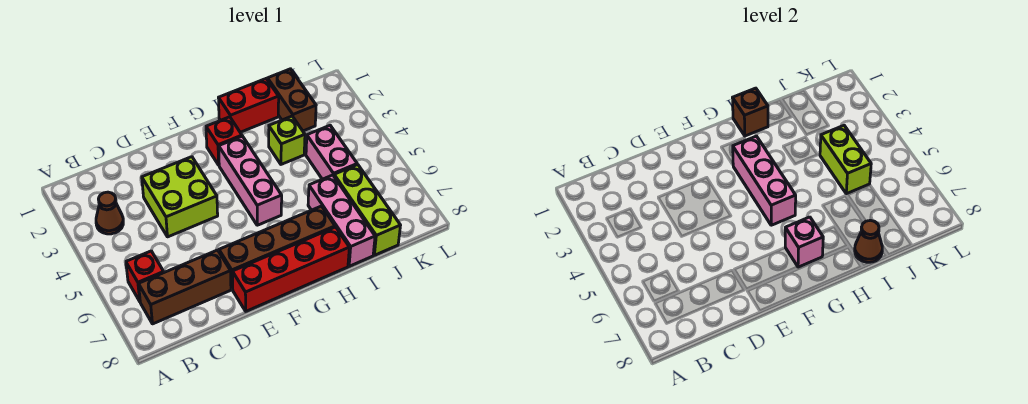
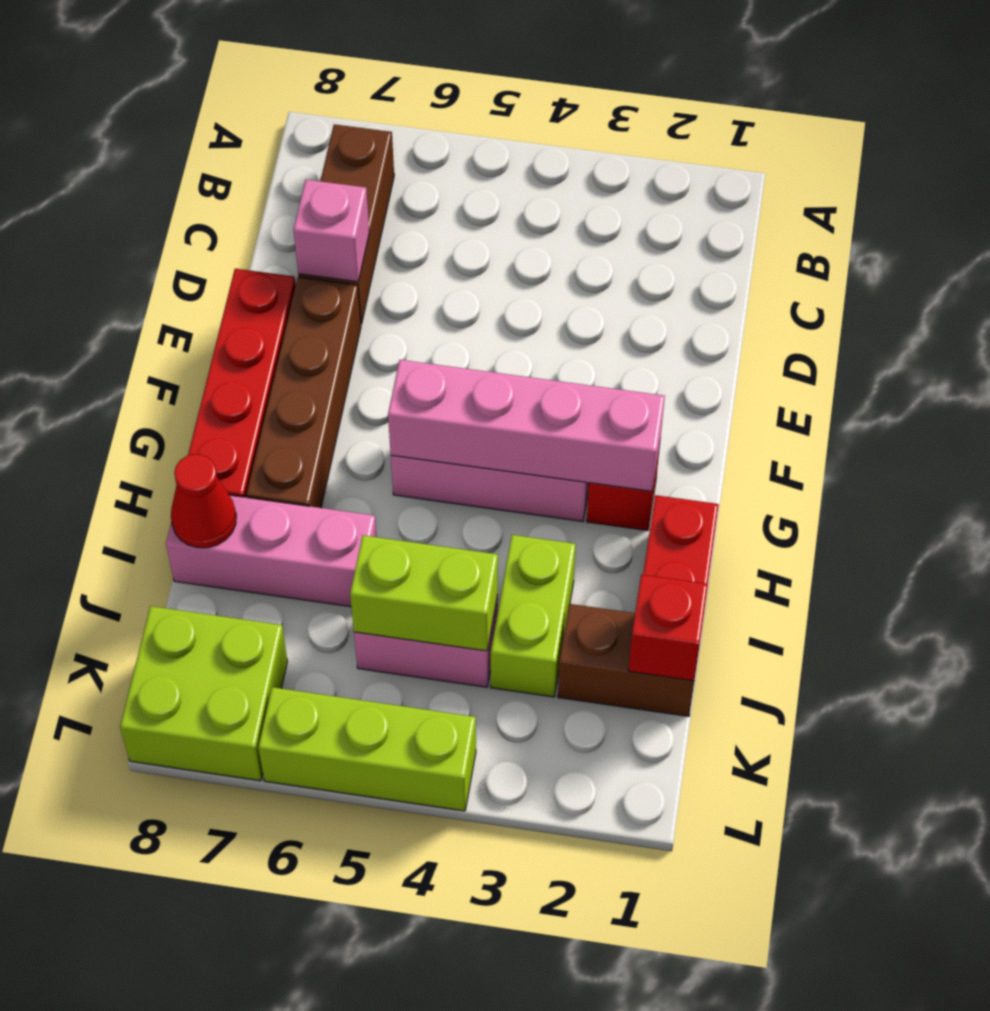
brown 1x1 cone [96,192,123,234] -> none
red 1x1 brick [126,251,164,301] -> red 1x1 brick moved to [629,575,708,681]
lime 2x2 brick [142,157,218,237] -> lime 2x2 brick moved to [120,606,287,781]
pink 1x3 brick [733,136,796,225] -> pink 1x4 brick [388,360,665,491]
pink 1x1 brick [785,217,823,267] -> pink 1x1 brick moved to [293,180,369,282]
brown 1x1 brick [733,88,768,136] -> none
lime 1x1 brick [269,116,305,164] -> lime 1x2 brick [491,535,576,697]
brown 1x1 cone [855,220,882,262] -> red 1x1 cone [171,454,236,548]
lime 1x3 brick [334,165,401,255] -> lime 1x3 brick moved to [258,687,476,811]

